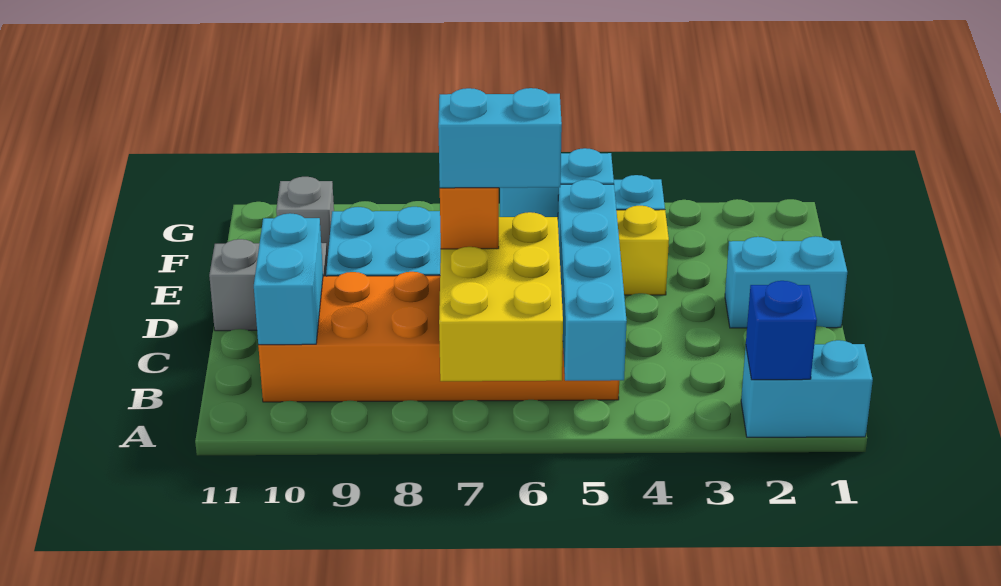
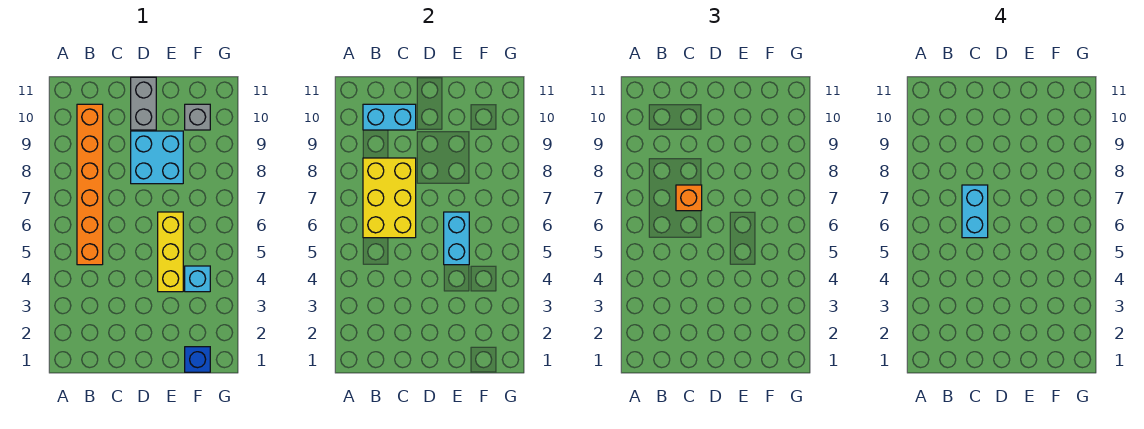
cyan 1x2 brick [741,340,873,437] -> none
blue 1x1 brick [746,281,817,380] -> blue 1x1 brick moved to [185,347,210,372]
cyan 1x4 brick [558,180,627,381] -> none
yellow 2x3 brick [439,212,563,381] -> yellow 2x3 brick turned to [363,158,416,238]
orange 2x6 brick [258,272,619,402] -> orange 1x6 brick [77,104,103,265]
cyan 1x2 brick [725,236,847,328] -> none

